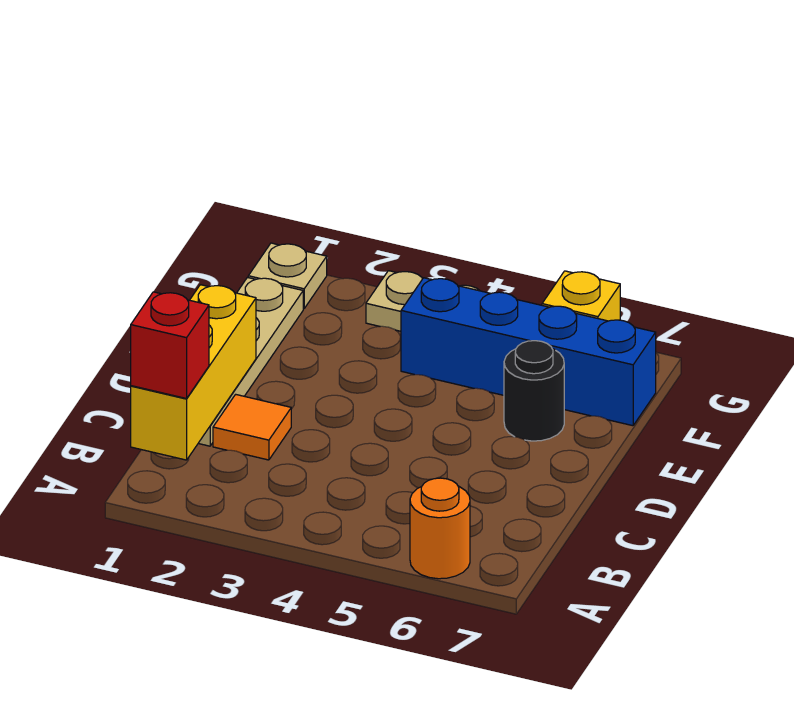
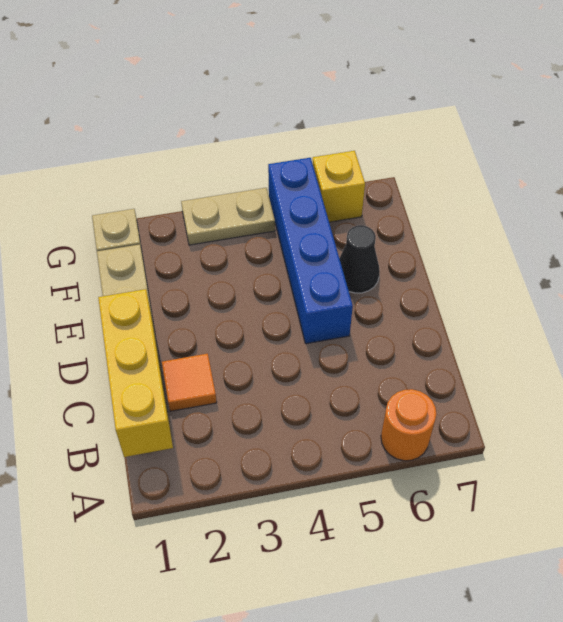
red 1x1 brick [131,292,209,399] -> none
black 1x1 round brick [504,341,564,441] -> black 1x1 cone [339,225,380,293]
blue 1x4 brick [401,278,656,426] -> blue 1x4 brick turned to [268,158,353,344]

